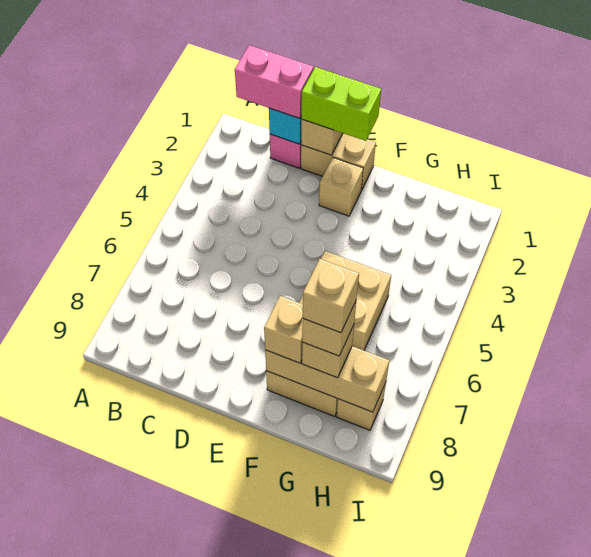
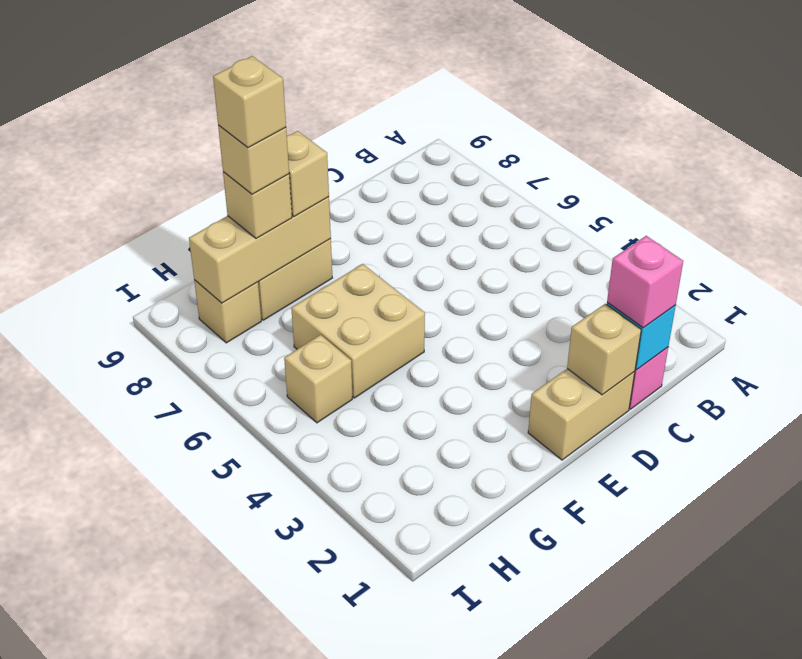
pink 1x2 brick [235,45,313,118] -> pink 1x1 brick [607,236,683,328]
lime 1x2 brick [301,67,381,141] -> none
tan 1x1 brick [319,158,363,216] -> tan 1x1 brick moved to [284,335,352,423]

